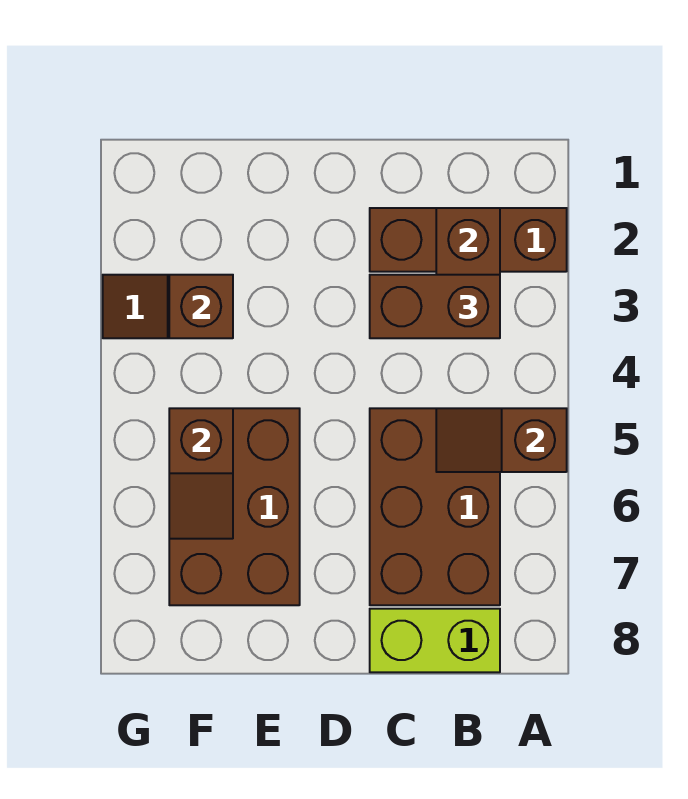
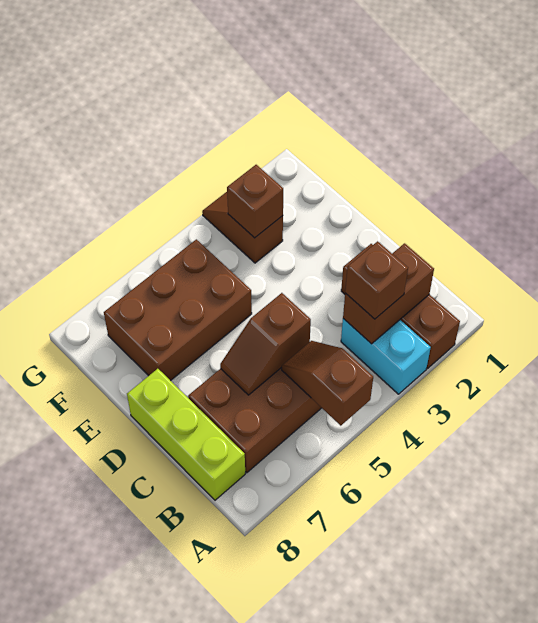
none -> cyan 1x2 brick [341,319,431,394]
brown 1x2 brick [370,275,500,338] -> brown 1x1 brick [345,241,408,319]
lime 1x2 brick [370,609,500,672] -> lime 1x3 brick [127,369,245,500]
brown 1x2 slope [169,408,233,539] -> brown 1x2 slope moved to [220,293,311,395]

